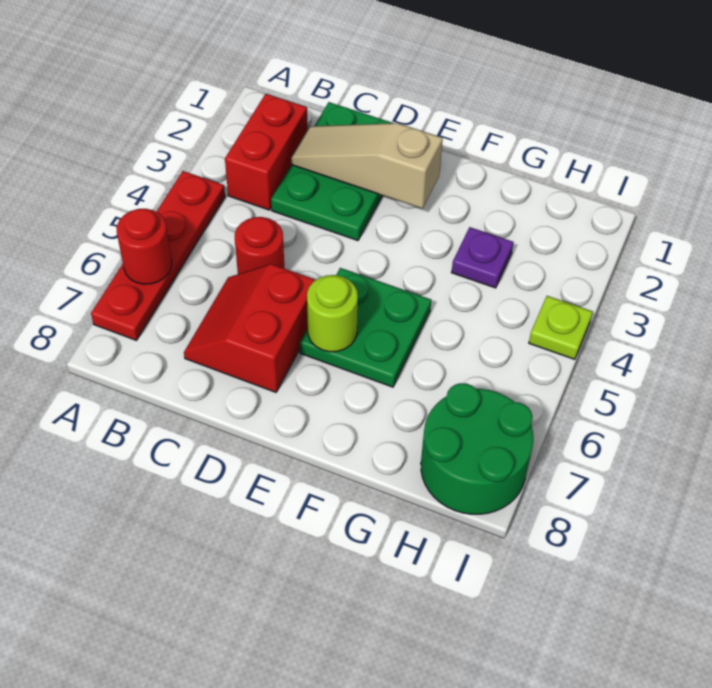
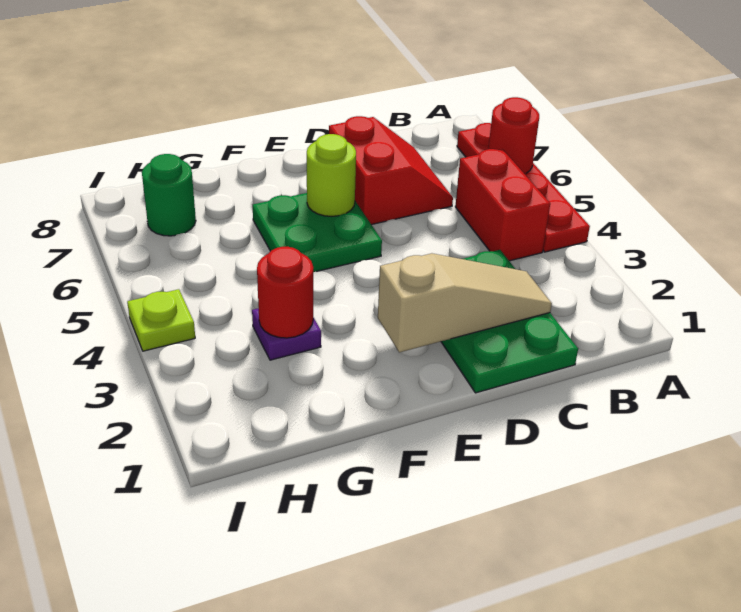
red 1x2 brick [225,94,308,210] -> red 1x2 brick moved to [455,149,550,261]
red 1x1 round brick [235,217,285,274] -> red 1x1 round brick moved to [257,247,313,338]
green 2x2 round brick [421,383,533,514] -> green 1x1 round brick [142,154,196,236]

